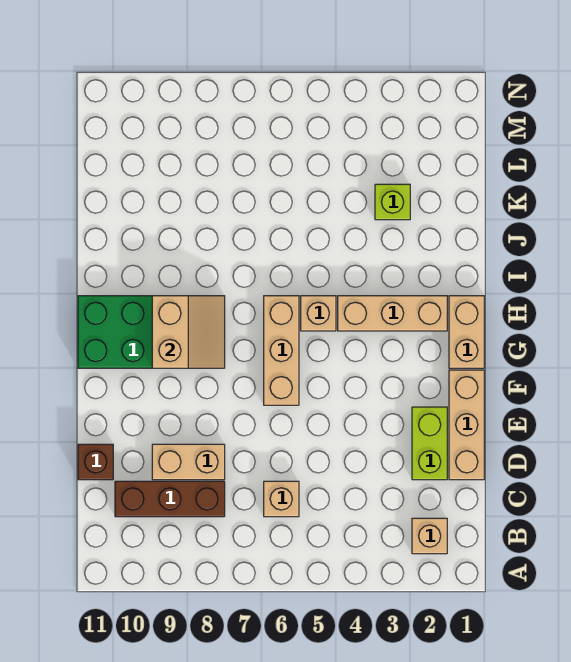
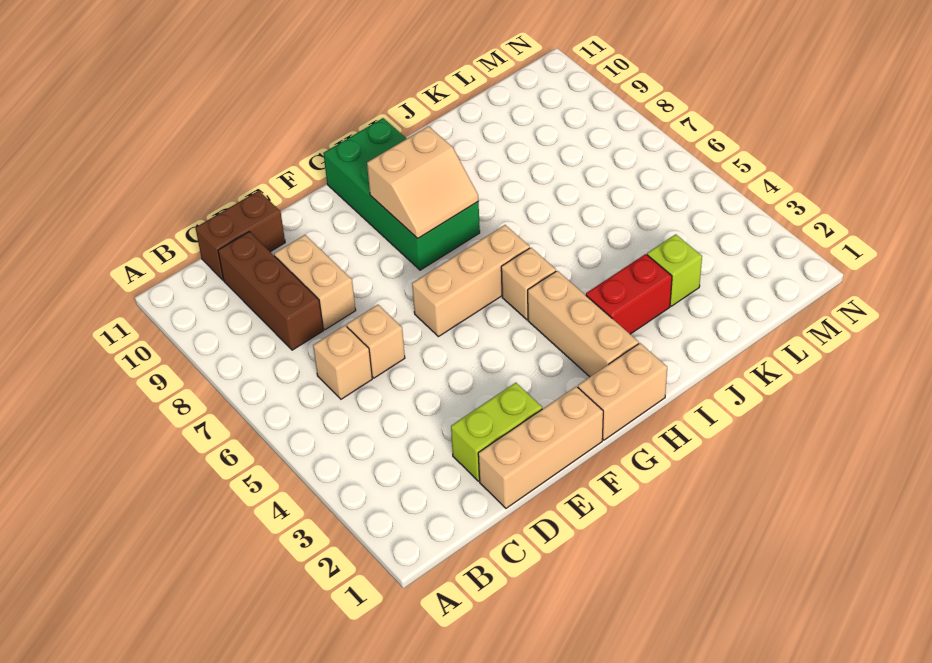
tan 1x1 brick [412,518,447,554] -> tan 1x1 brick moved to [347,305,405,378]
brown 1x1 brick [78,444,113,480] -> brown 1x2 brick [196,191,285,280]
none -> red 1x2 brick [586,254,672,334]

